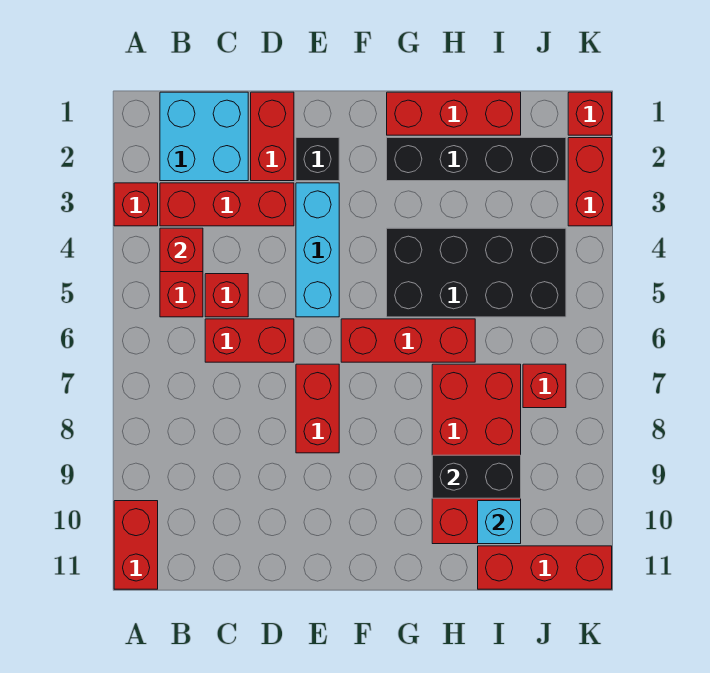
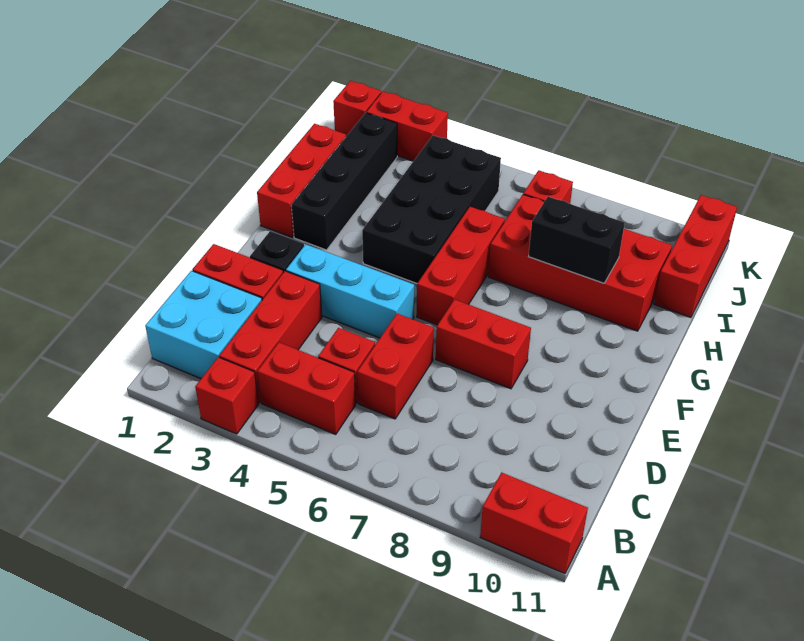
red 1x1 brick [160,228,203,272] -> none
black 1x2 brick [432,455,521,498] -> black 1x2 brick turned to [529,197,625,283]
cyan 1x1 brick [478,501,521,544] -> none

